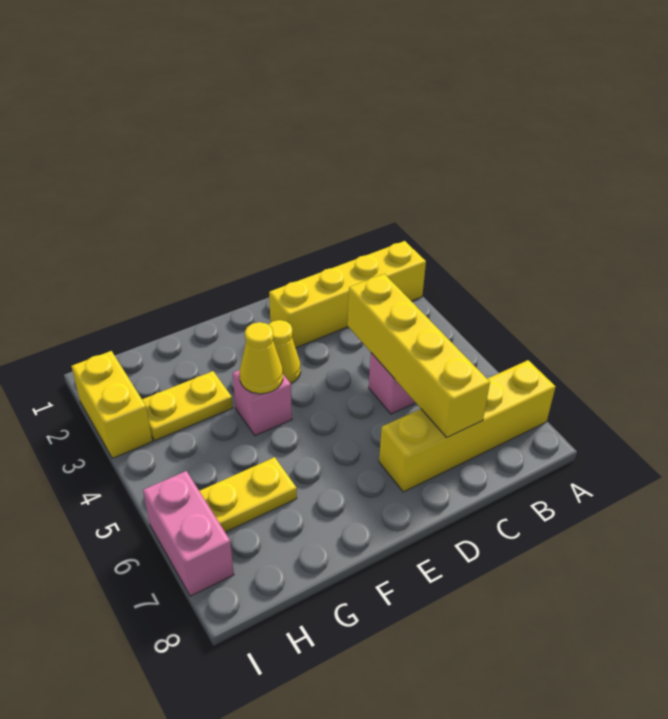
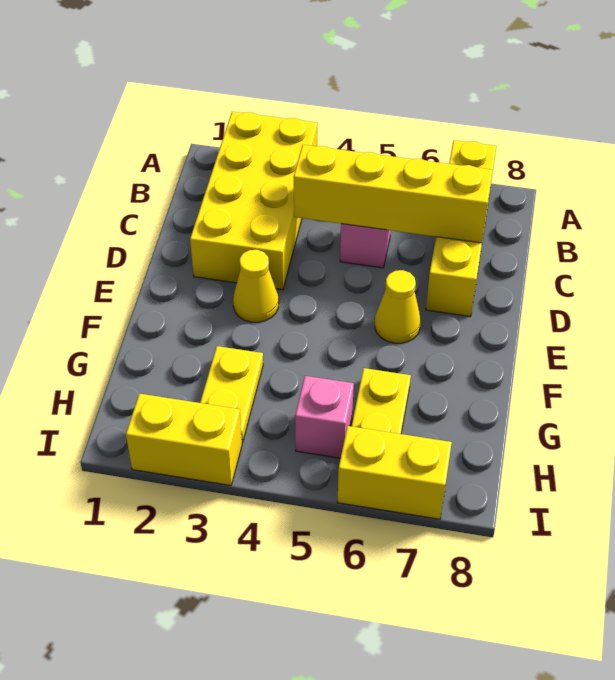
yellow 1x4 brick [269,241,426,348] -> yellow 2x4 brick [190,112,317,289]
pink 1x1 brick [233,370,292,436] -> pink 1x1 brick moved to [295,376,354,458]
yellow 1x1 cone [240,322,283,394] -> yellow 1x1 cone moved to [375,270,421,343]
pink 1x2 brick [143,471,234,596] -> yellow 1x2 brick [338,426,452,519]

